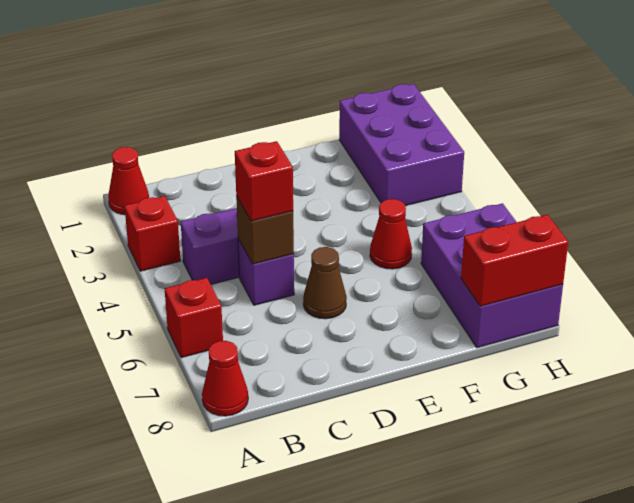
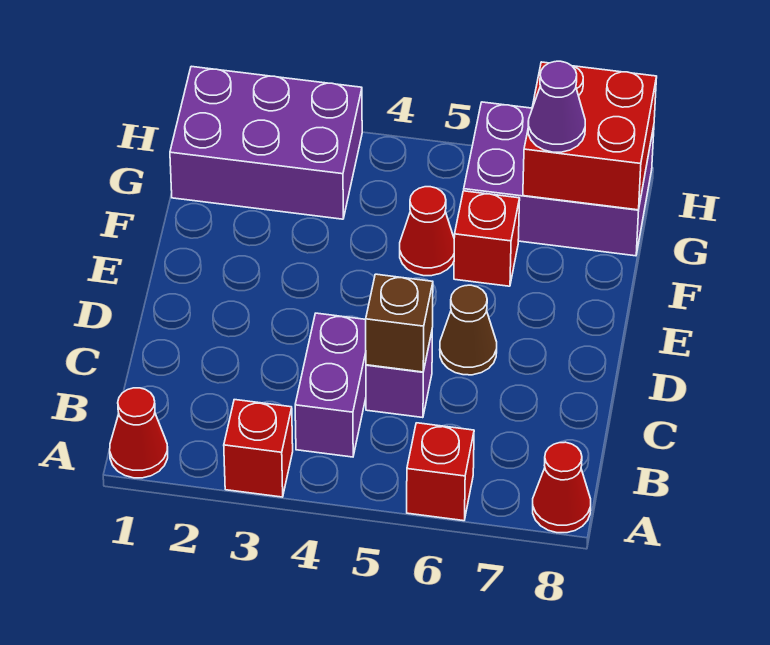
red 1x1 brick [235,141,293,221] -> red 1x1 brick moved to [454,191,520,286]
none -> purple 1x1 cone [528,61,585,152]
red 1x2 brick [461,215,568,306] -> red 2x2 brick [523,62,657,210]

